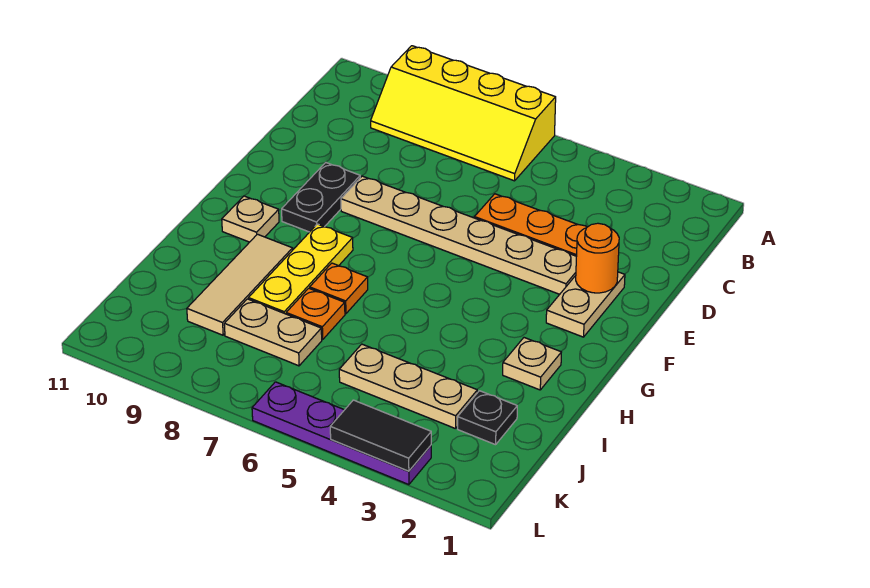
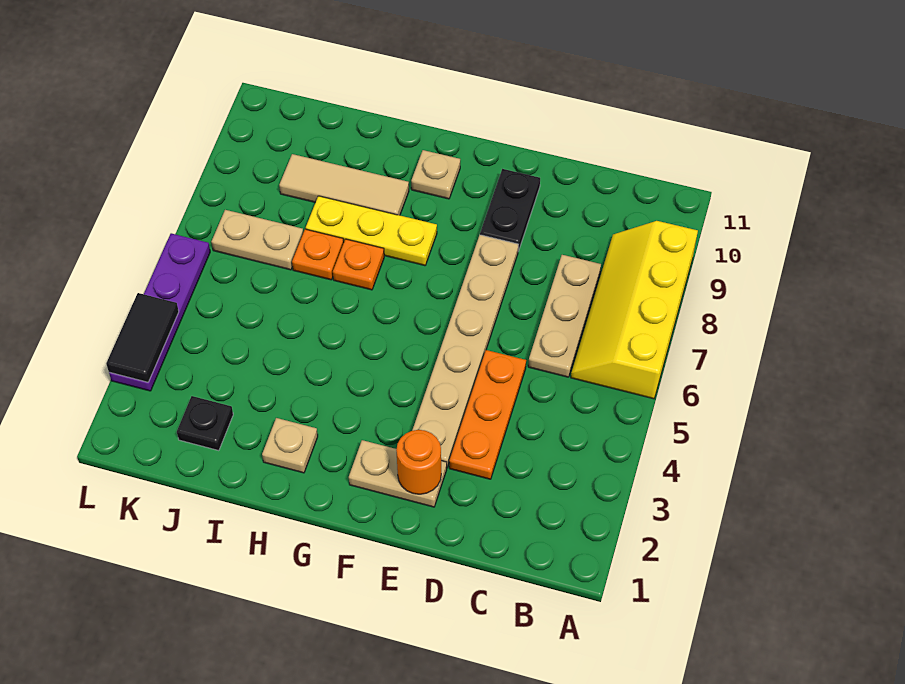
black 1x2 plate [282,163,360,232] -> black 1x2 plate turned to [480,169,540,251]
tan 1x3 plate [339,344,477,429] -> tan 1x3 plate moved to [528,255,601,377]
tan 1x2 plate [224,299,322,366] -> tan 1x2 plate turned to [211,210,303,270]

